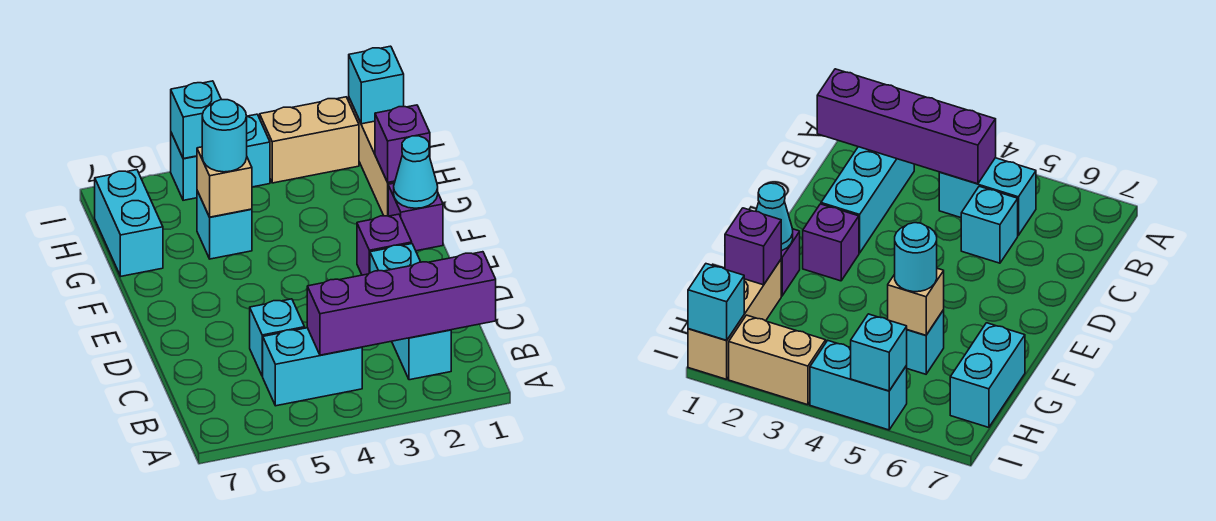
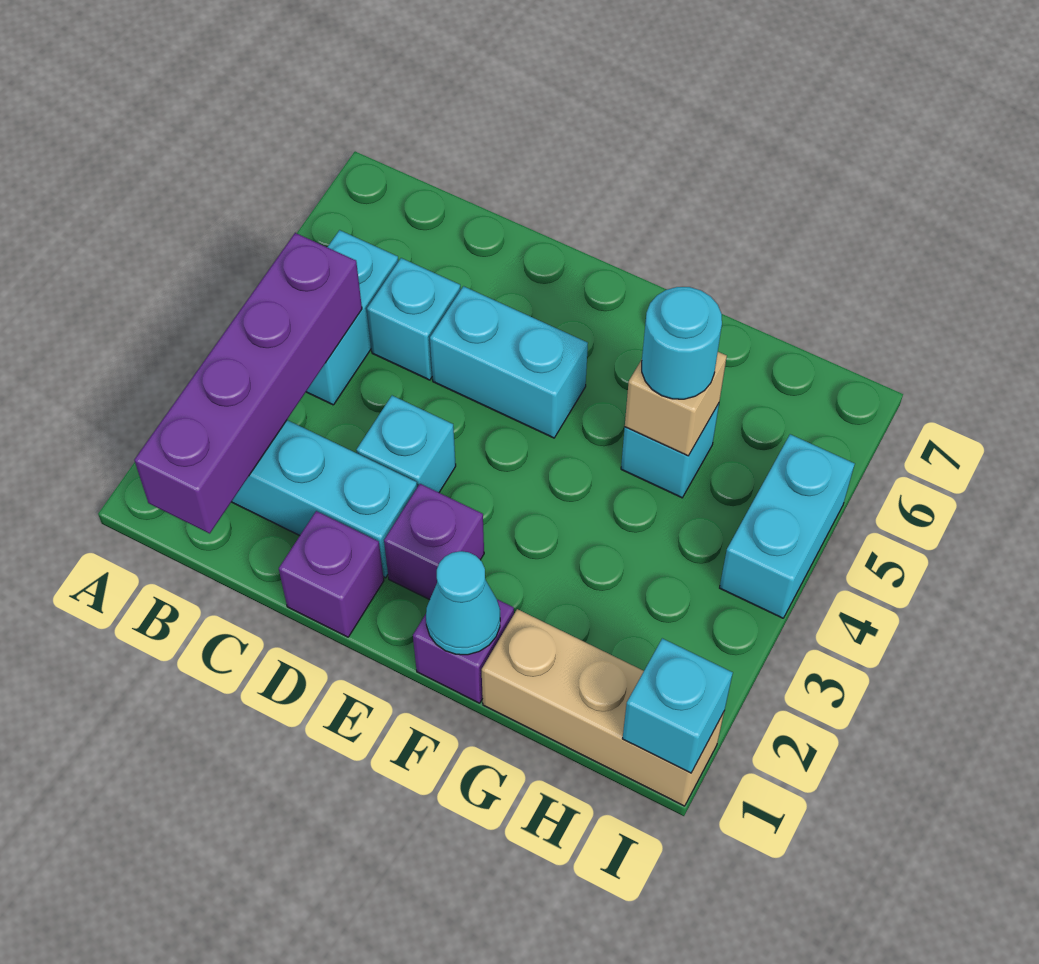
purple 1x1 brick [375,105,430,182] -> purple 1x1 brick moved to [279,511,384,637]
cyan 1x2 brick [95,170,163,276] -> cyan 1x2 brick moved to [430,286,588,438]
tan 1x2 brick [260,97,359,183] -> none
cyan 1x1 brick [171,81,221,159] -> cyan 1x1 brick moved to [356,396,456,492]

